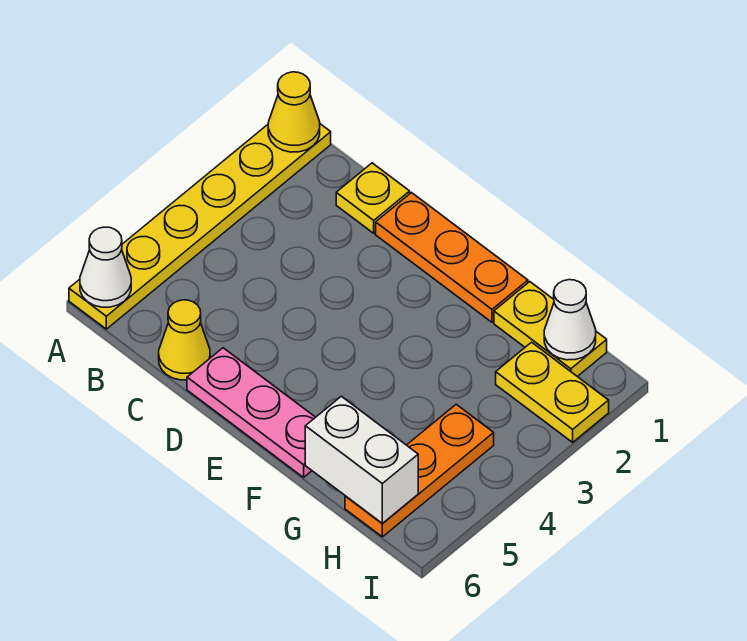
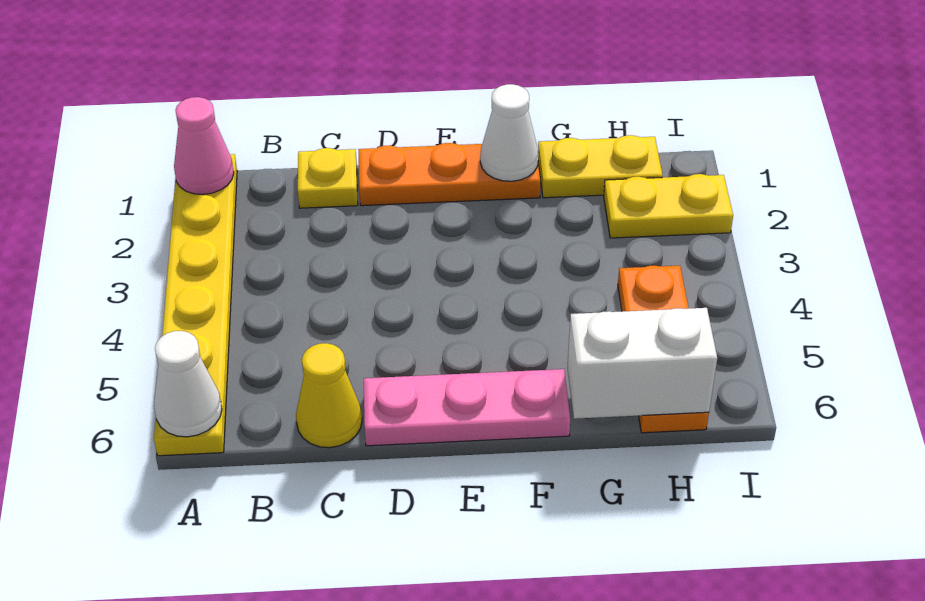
yellow 1x1 cone [268,72,320,152] -> pink 1x1 cone [174,97,234,195]
white 1x1 cone [544,280,596,360] -> white 1x1 cone moved to [480,84,538,181]

